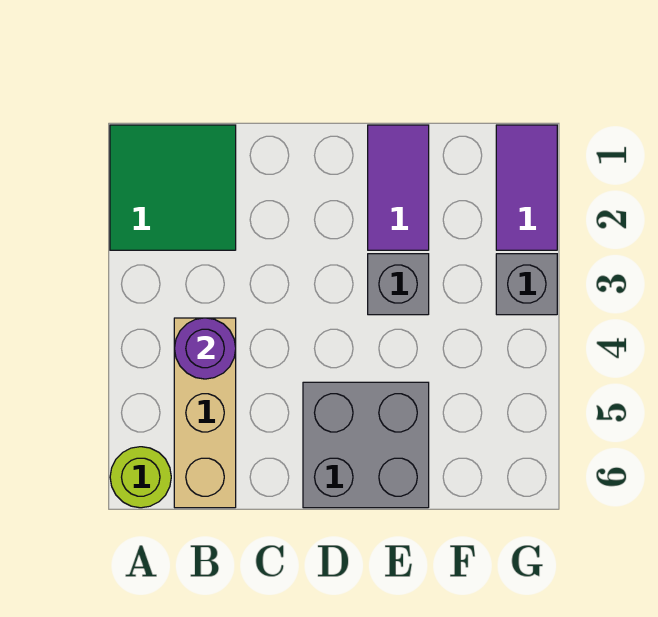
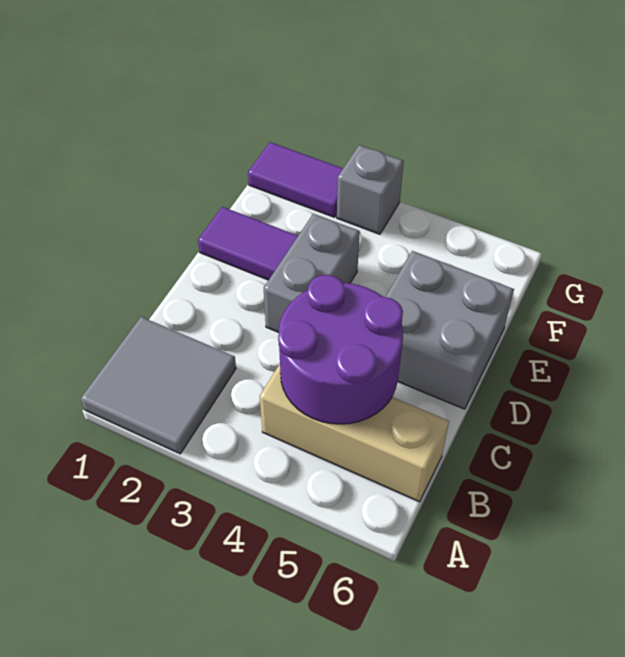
green 2x2 tile [110,125,236,250] -> grey 2x2 tile [81,317,236,454]
lime 1x1 round brick [110,447,171,508] -> none
purple 1x1 round brick [174,318,236,379] -> purple 2x2 round brick [278,275,403,424]
grey 1x1 brick [368,254,429,315] -> grey 1x2 brick [264,214,360,332]

